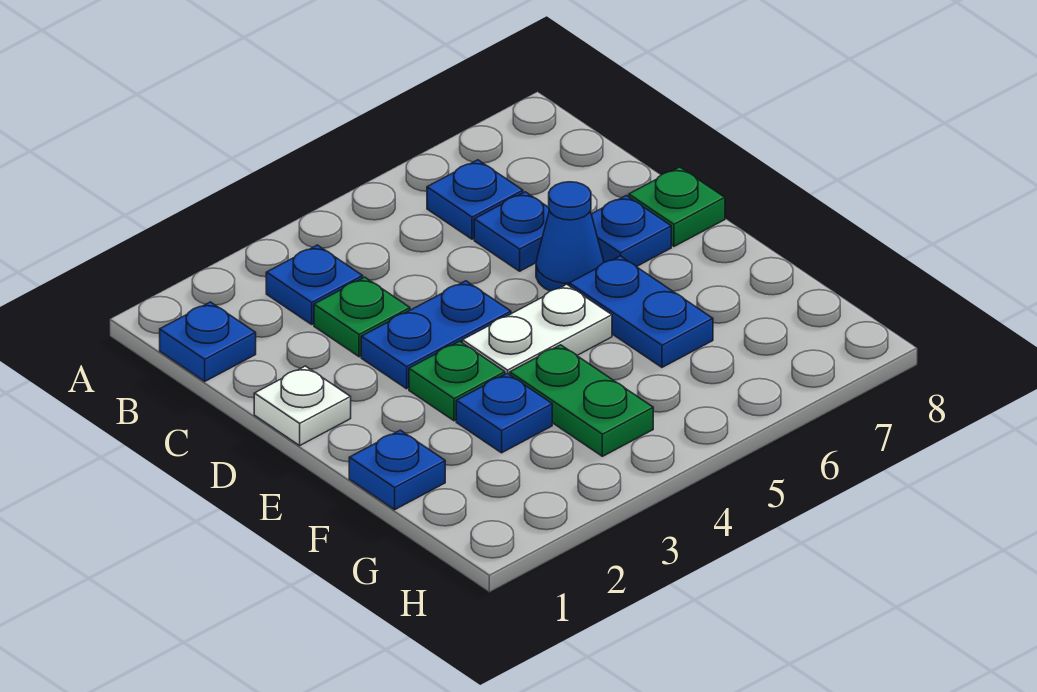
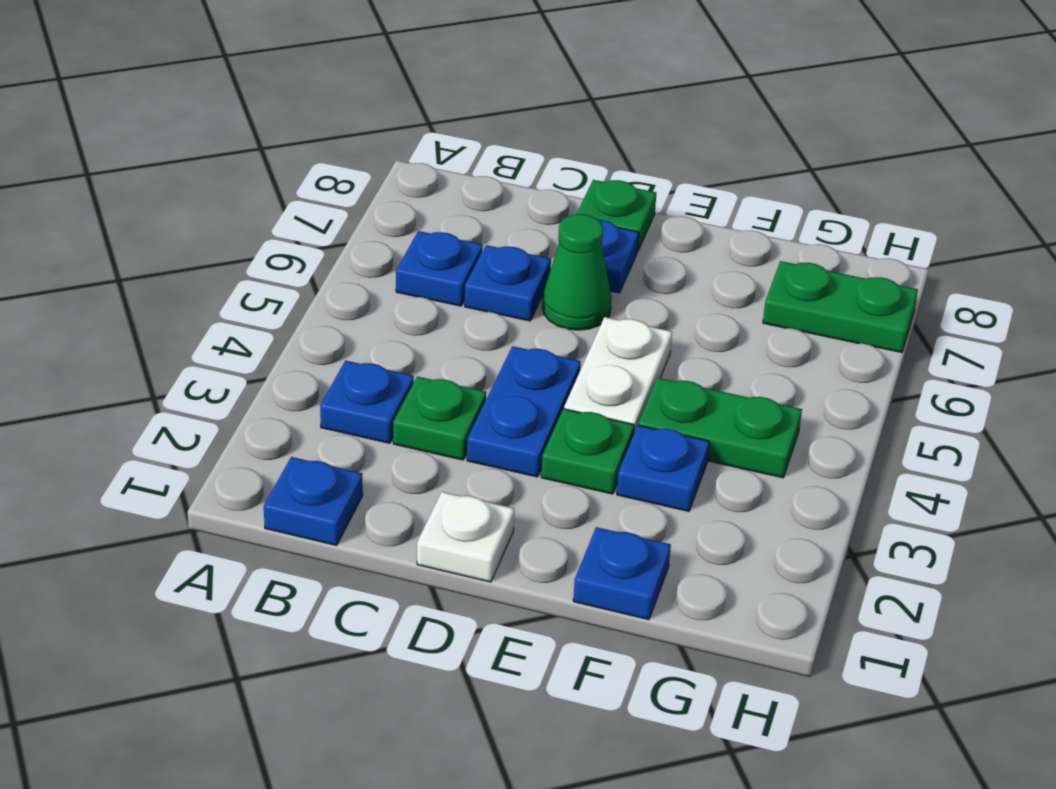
blue 1x1 cone [536,182,604,291] -> green 1x1 cone [542,214,612,330]
blue 1x2 plate [569,256,713,367] -> none
none -> green 1x2 plate [763,261,918,353]

